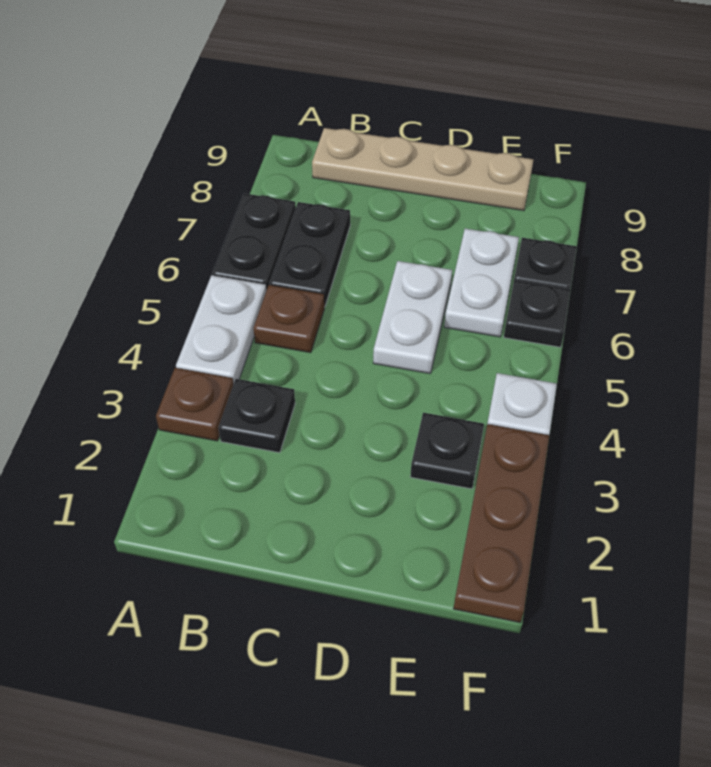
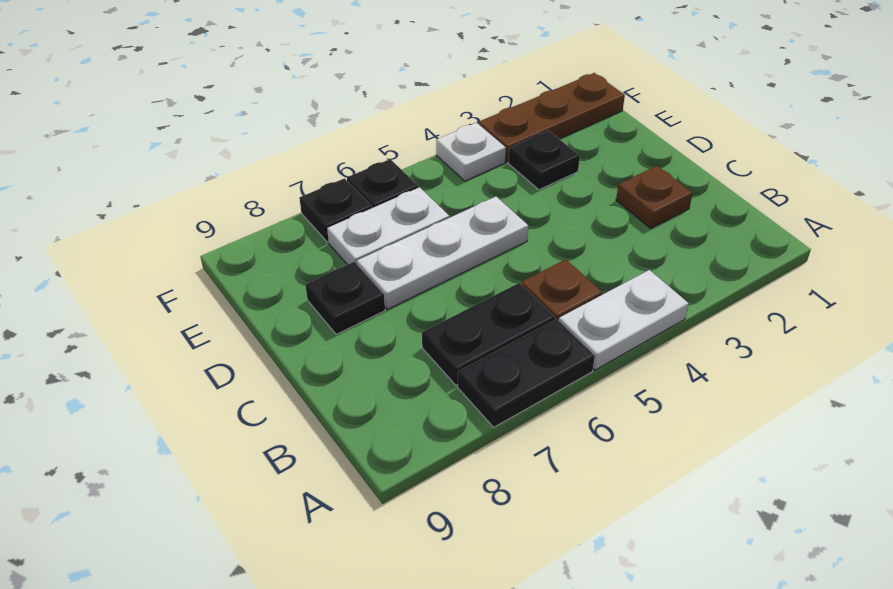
brown 1x1 plate [156,368,233,441] -> brown 1x1 plate moved to [616,166,693,228]
black 1x1 plate [218,379,295,453] -> black 1x1 plate moved to [305,262,385,334]
tan 1x4 plate [312,128,533,211] -> none
white 1x2 plate [373,261,452,374] -> white 1x3 plate [357,196,528,309]

